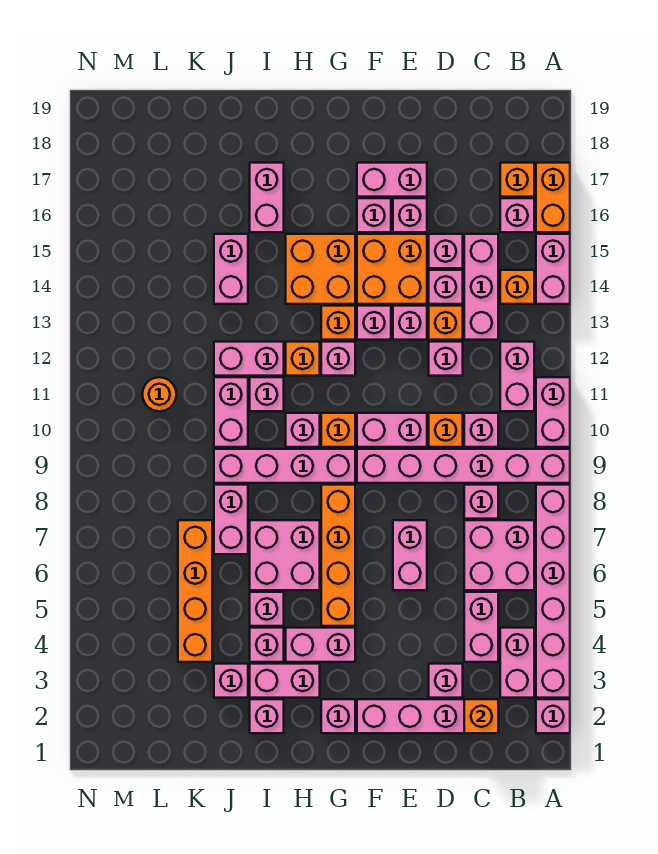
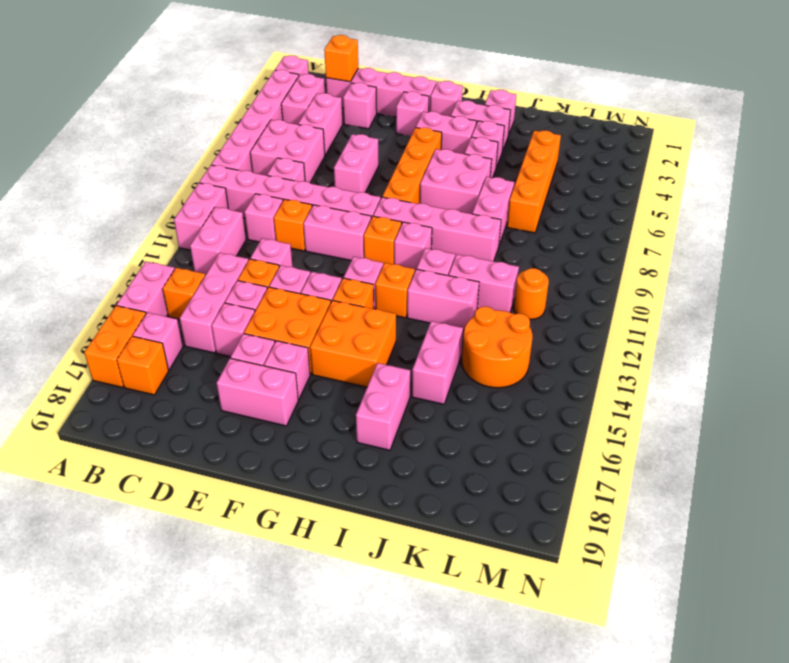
pink 1x1 brick [214,664,248,698] -> pink 1x1 brick moved to [396,91,429,136]
pink 1x2 brick [214,377,248,447] -> pink 1x2 brick turned to [449,254,519,312]
none -> orange 2x2 round brick [462,307,532,388]

